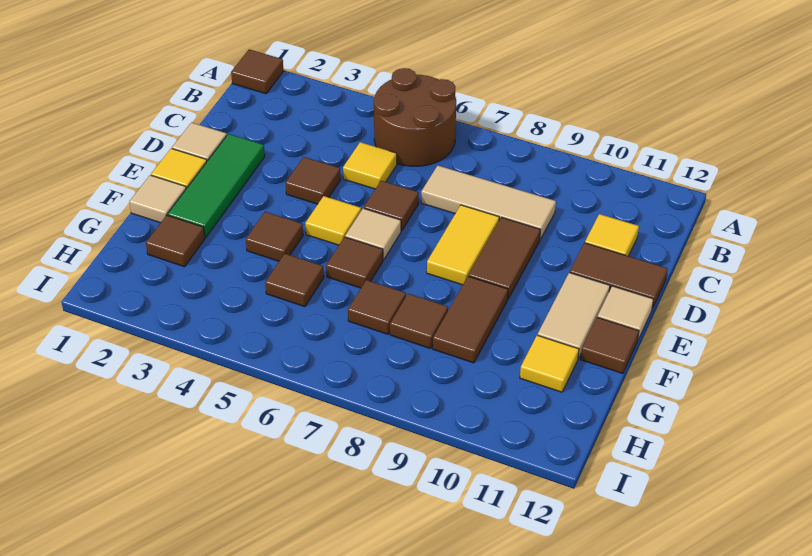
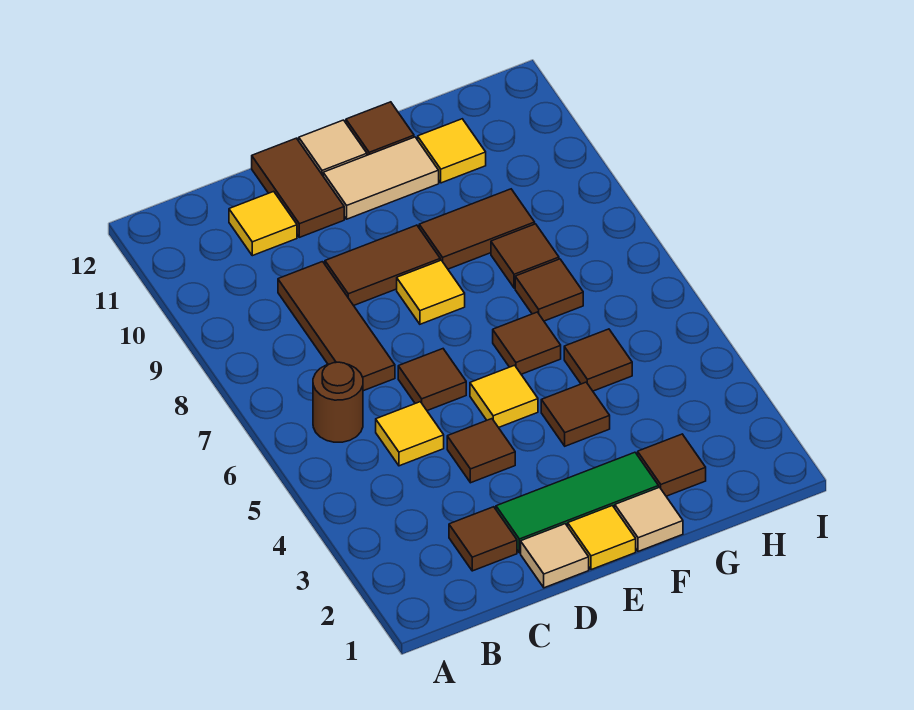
brown 1x1 tile [231,49,284,94] -> brown 1x1 tile moved to [449,507,517,571]
brown 2x2 round brick [374,68,456,166] -> brown 1x1 round brick [313,362,363,442]
tan 1x3 tile [421,166,556,239] -> brown 1x3 tile [278,262,395,391]
yellow 1x2 tile [427,205,499,285] -> yellow 1x1 tile [397,260,465,324]
tan 1x1 tile [345,208,401,260] -> none

